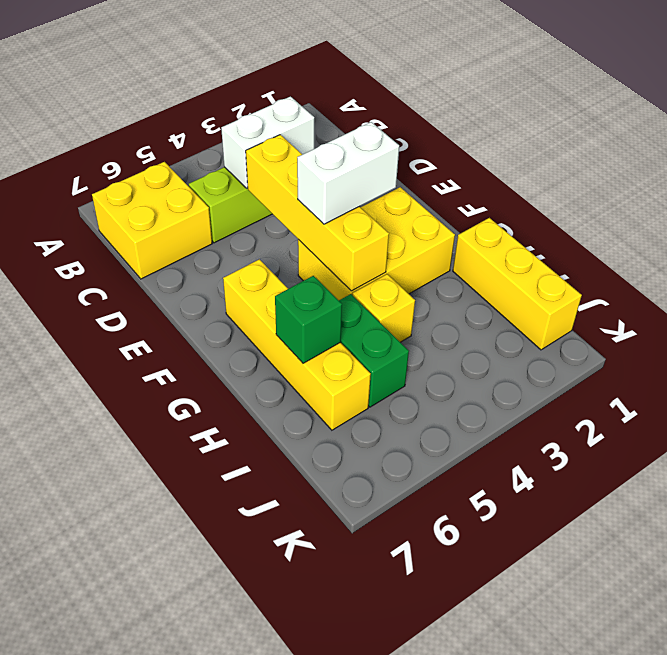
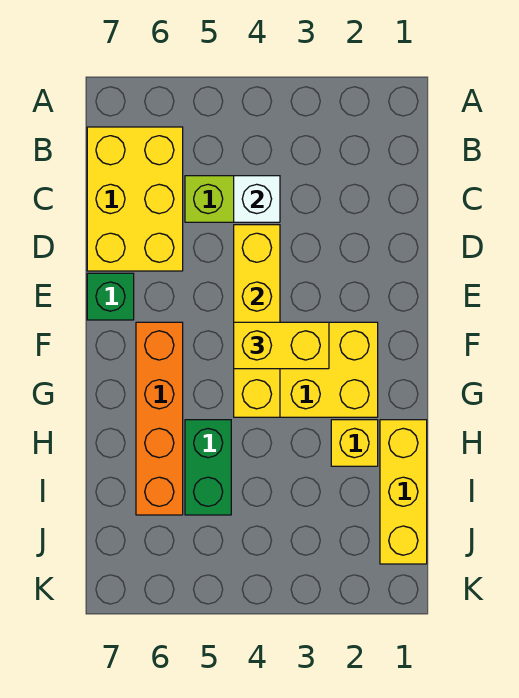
yellow 2x2 brick [92,162,212,279] -> yellow 2x3 brick [87,127,183,271]
white 1x2 brick [221,97,314,189] -> white 1x1 brick [234,176,280,222]
white 1x2 brick [297,122,399,224] -> yellow 1x2 brick [234,322,329,369]
yellow 1x4 brick [223,259,371,430] -> orange 1x4 brick [136,322,183,515]
yellow 1x1 brick [353,274,415,342] -> yellow 1x1 brick moved to [331,420,378,466]
green 1x1 brick [275,276,342,363] -> green 1x1 brick moved to [87,273,134,320]

